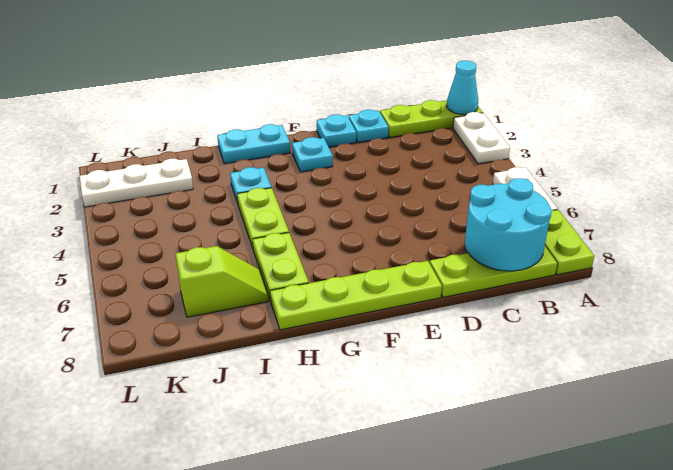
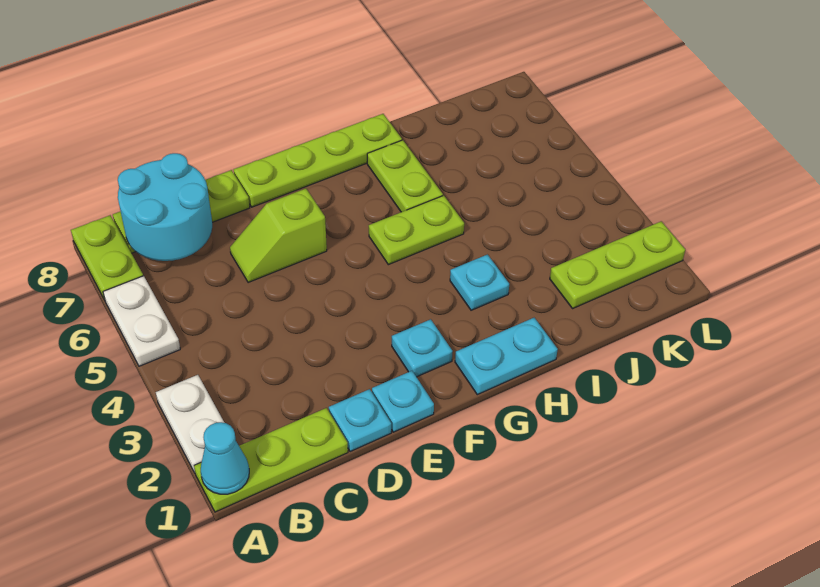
lime 1x2 plate [237,188,289,248] -> lime 1x2 plate turned to [369,195,464,265]
lime 1x2 slope [175,246,268,317] -> lime 1x2 slope moved to [230,189,327,283]
white 1x3 plate [80,159,193,207] -> lime 1x3 plate [550,221,685,308]

